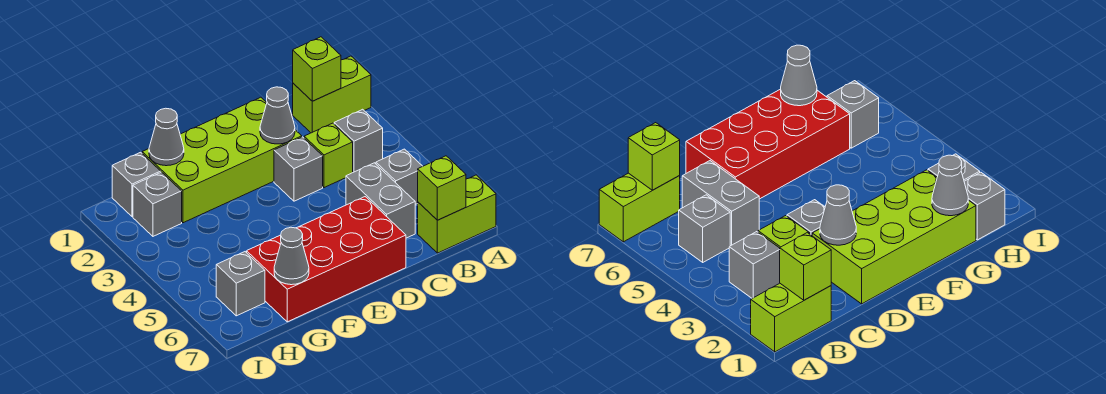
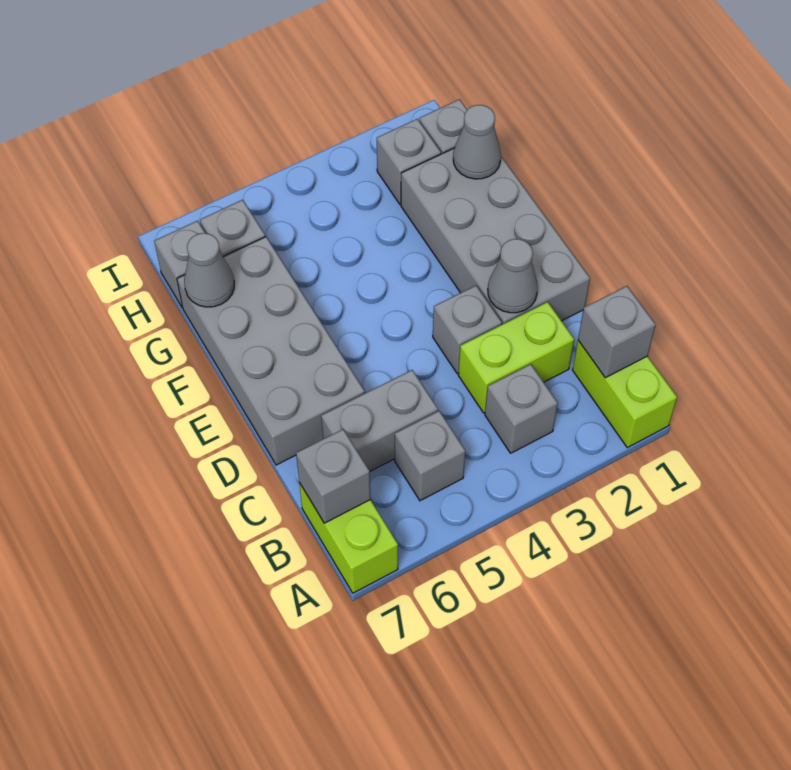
lime 1x1 brick [293,37,341,101] -> grey 1x1 brick [578,286,656,378]
lime 1x1 brick [418,156,466,220] -> grey 1x1 brick [296,429,370,523]
lime 1x1 brick [304,123,353,188] -> lime 1x2 brick [458,302,574,413]
lime 2x4 brick [142,97,302,223] -> grey 2x4 brick [401,148,590,324]
red 2x4 brick [247,197,406,322] -> grey 2x4 brick [177,237,365,465]
none -> grey 1x1 brick [154,221,205,308]

